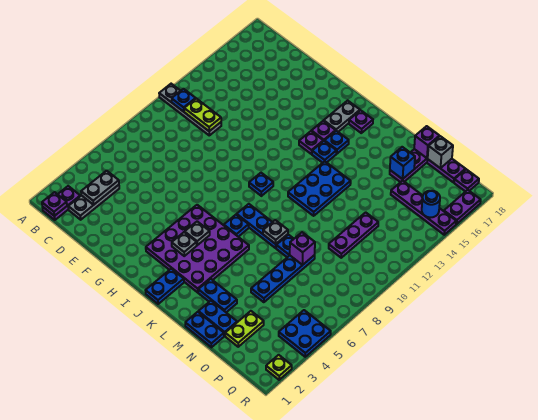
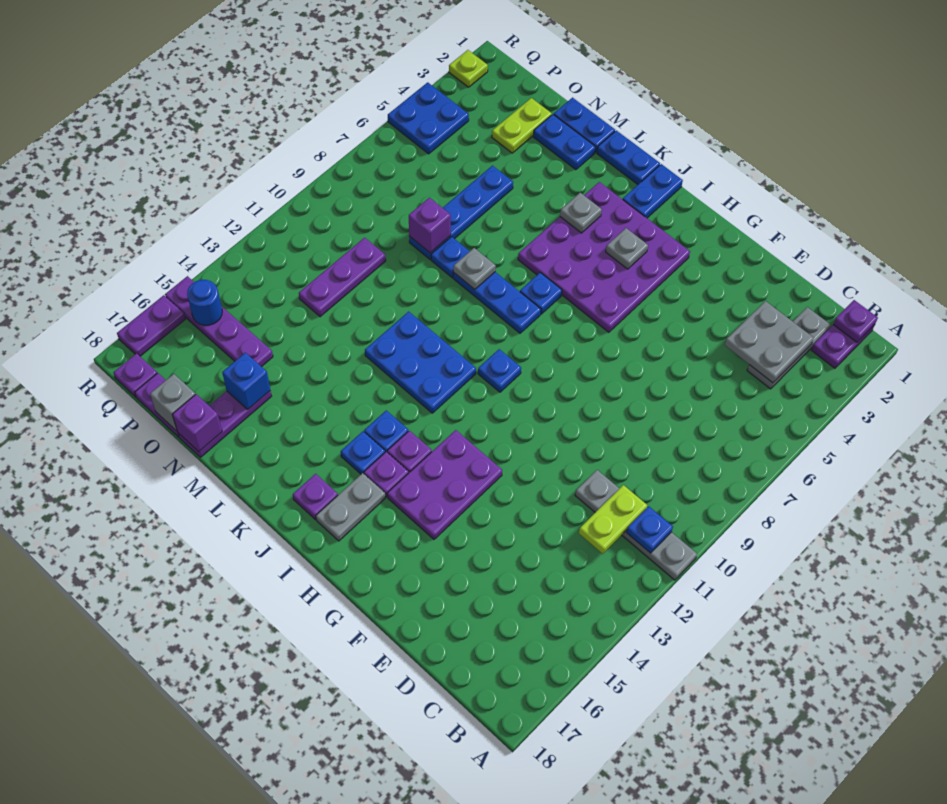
grey 1x2 plate [81,171,119,205] -> grey 2x2 plate [725,301,814,383]
lime 1x2 plate [184,99,221,131] -> lime 1x2 plate turned to [579,485,647,554]
none -> purple 2x3 plate [387,430,502,539]
grey 1x1 plate [185,221,210,245] -> grey 1x1 plate moved to [560,193,602,233]
blue 2x3 plate [288,161,351,216] -> blue 2x3 plate turned to [365,312,476,413]
blue 1x2 plate [198,279,237,312] -> blue 1x2 plate moved to [597,130,660,184]

